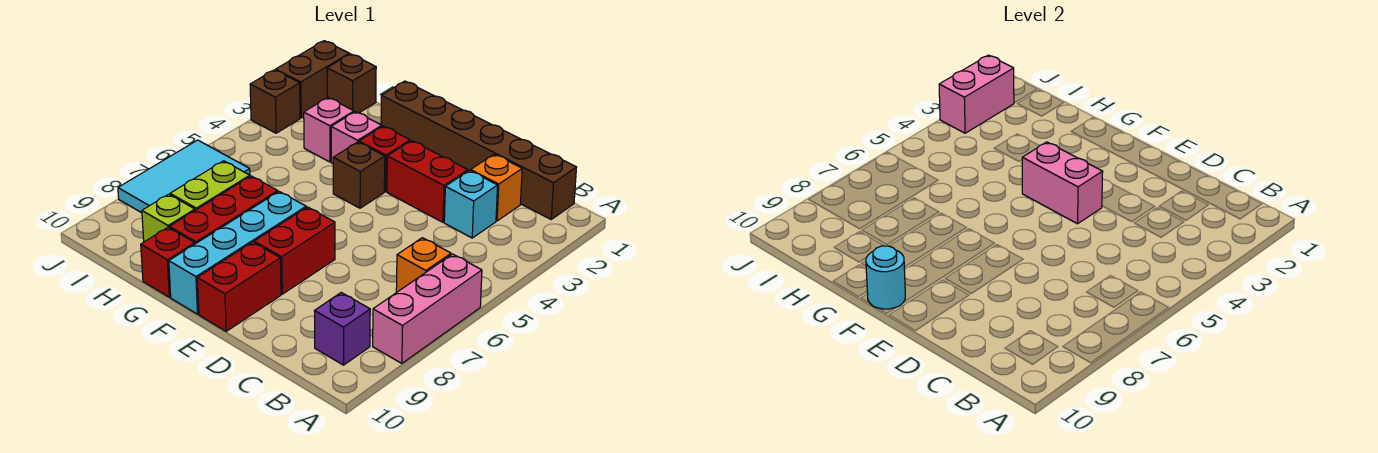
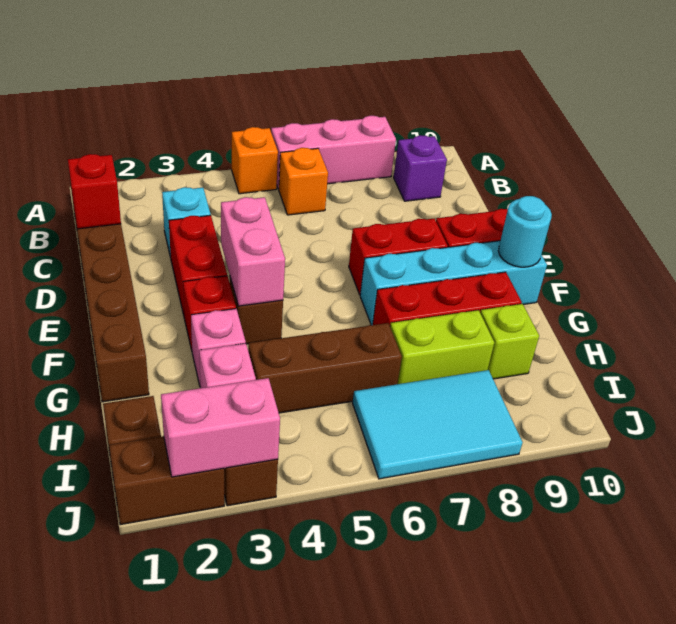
orange 1x1 brick [471,154,522,221] -> orange 1x1 brick moved to [232,127,278,194]
red 1x1 brick [141,227,195,297] -> red 1x1 brick moved to [68,154,121,229]
none -> brown 1x3 brick [248,323,402,413]

